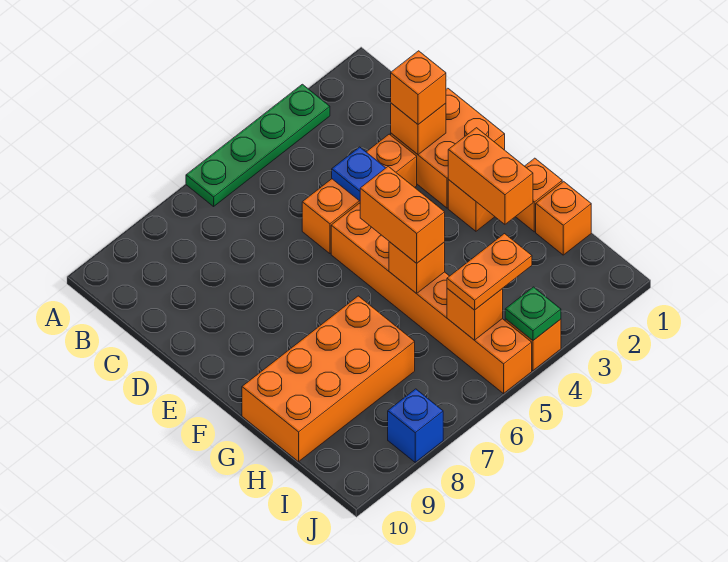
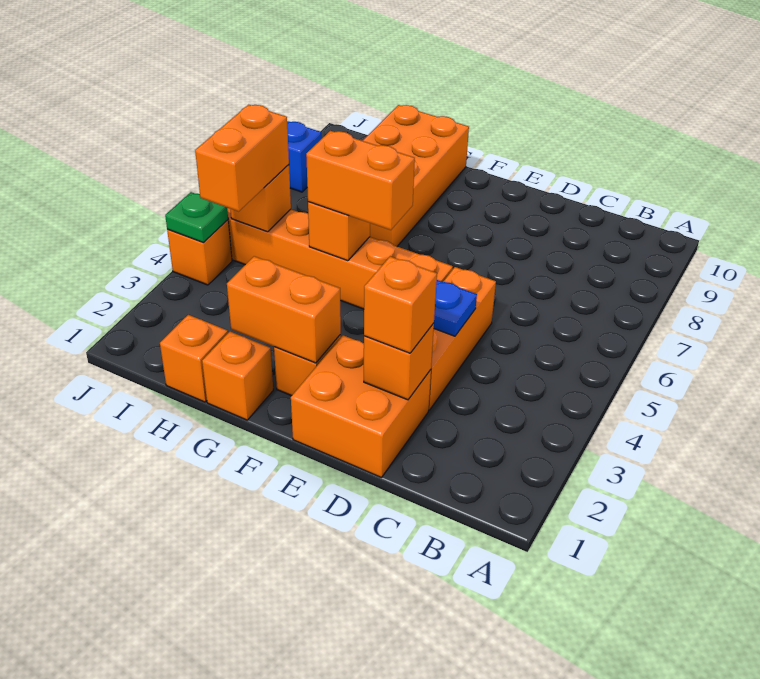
green 1x4 plate [186,84,330,206] -> none
orange 1x2 plate [447,234,532,310] -> orange 1x2 brick [195,105,289,211]

